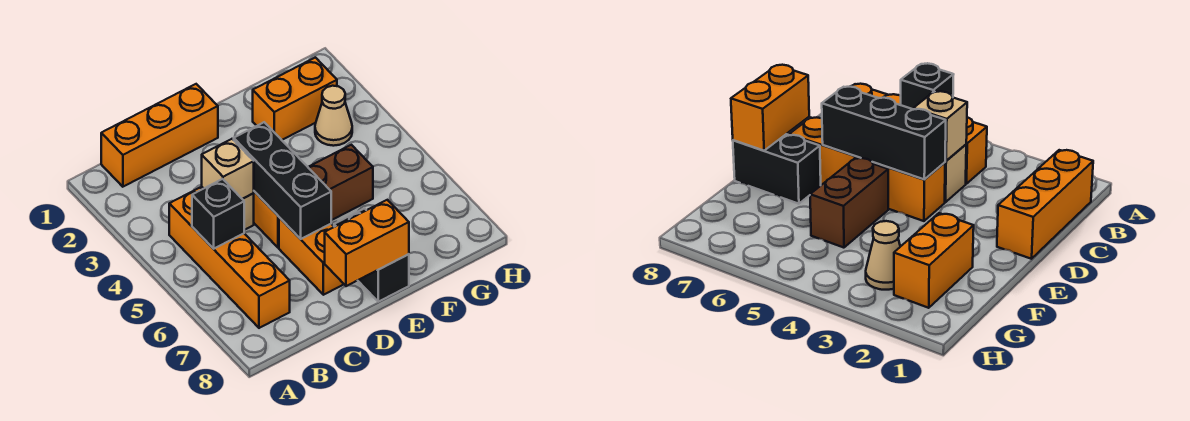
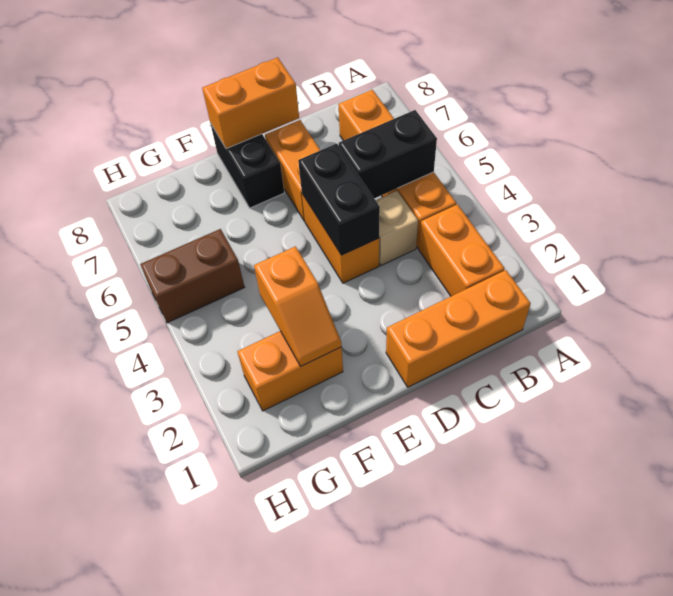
none -> orange 1x2 brick [419,204,505,296]
black 1x1 brick [192,179,244,249] -> black 1x2 brick [339,110,437,198]
tan 1x1 brick [202,139,254,199] -> none
black 1x3 brick [234,122,331,239] -> black 1x2 brick [298,144,380,255]
brown 1x2 brick [308,145,373,220] -> brown 1x2 brick moved to [140,229,244,323]
none -> orange 1x2 slope [254,246,342,366]
tan 1x1 cone [315,86,352,146] -> none

